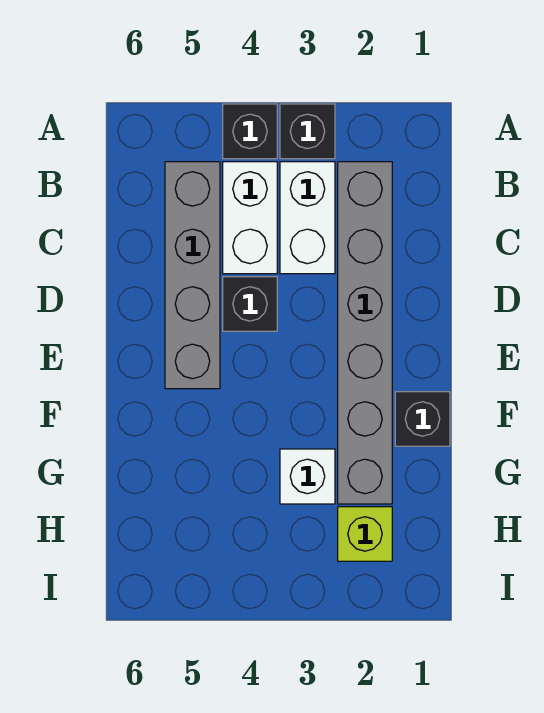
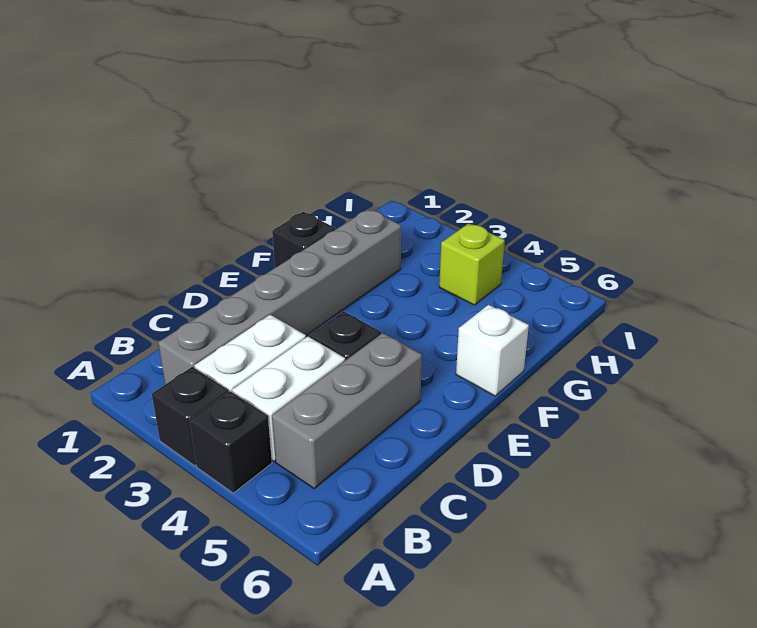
grey 1x4 brick [165,162,220,389] -> grey 1x3 brick [272,333,422,489]
white 1x1 brick [280,449,335,504] -> white 1x1 brick moved to [456,305,529,396]
lime 1x1 brick [338,507,392,561] -> lime 1x1 brick moved to [439,223,505,305]

